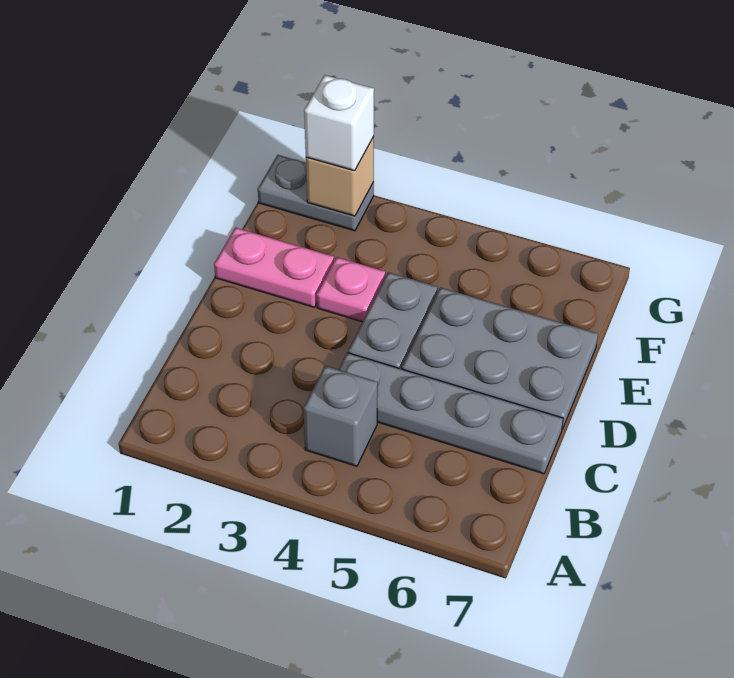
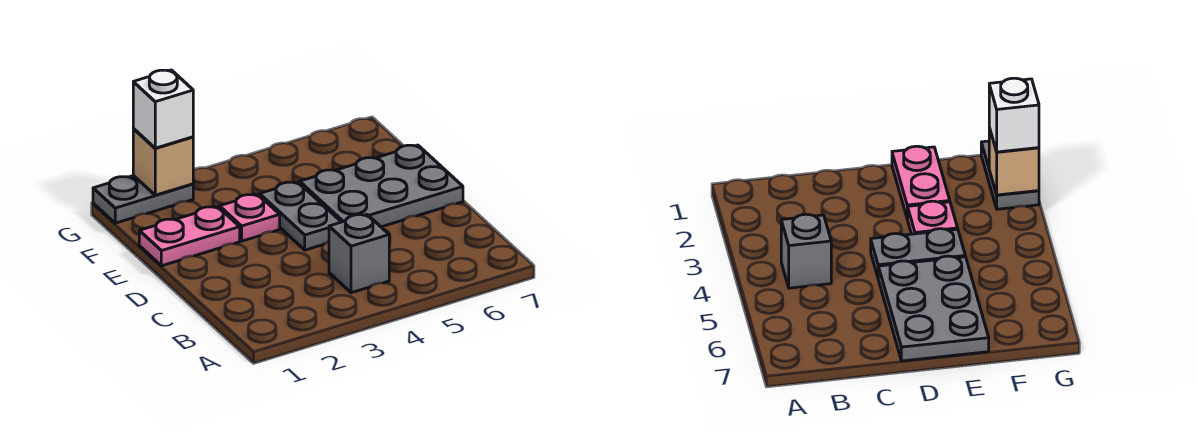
grey 1x4 plate [338,353,563,474] -> none

